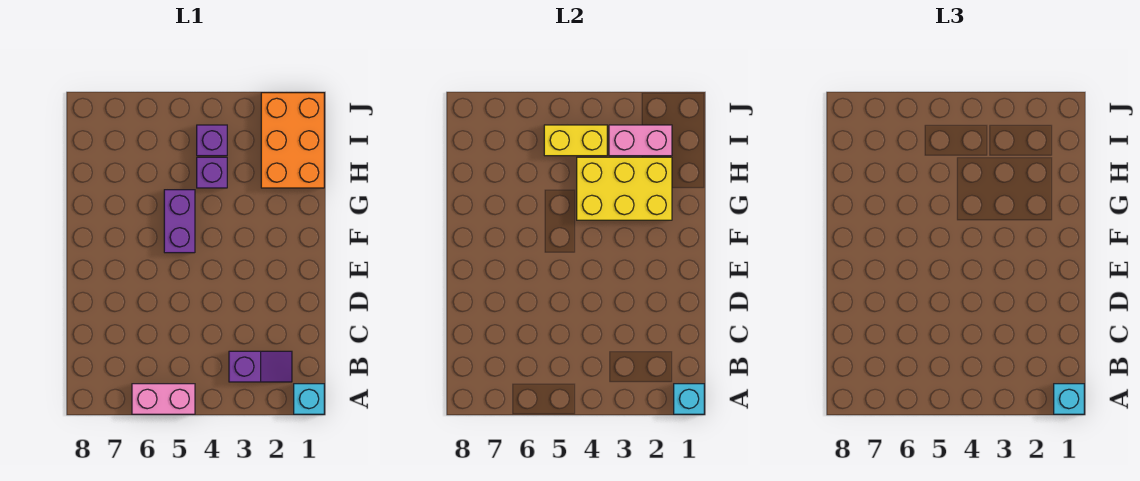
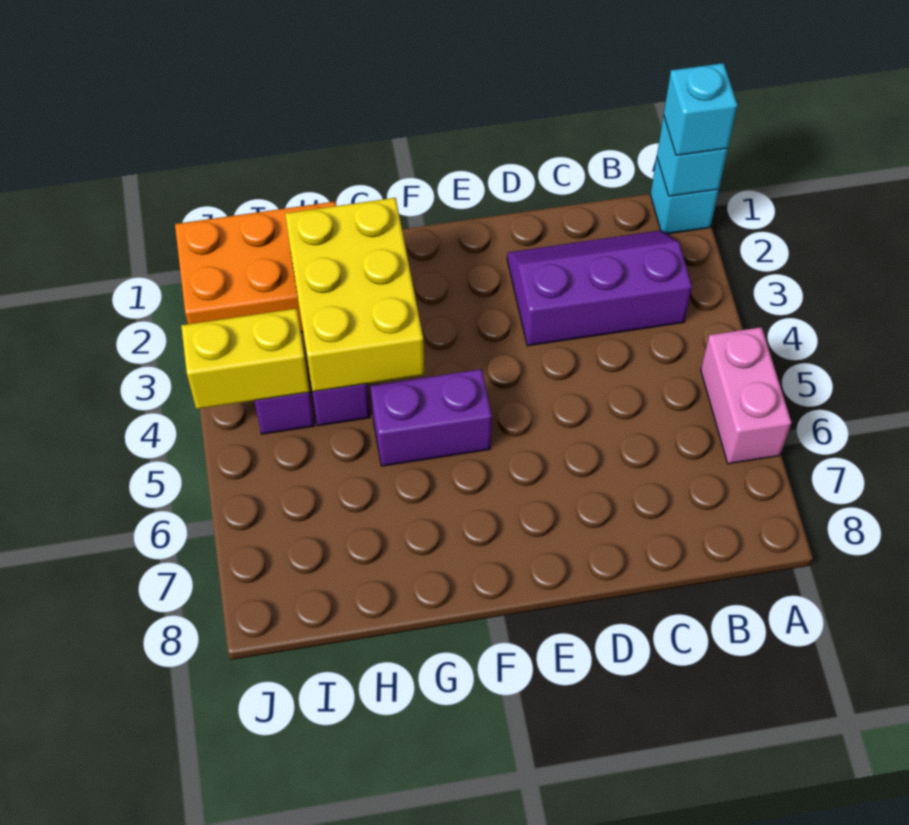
purple 1x2 slope [229,351,292,382] -> purple 2x3 slope [507,230,692,346]
pink 1x2 brick [609,125,672,156] -> none
yellow 1x2 brick [544,125,607,156] -> yellow 1x2 brick turned to [181,309,309,409]

